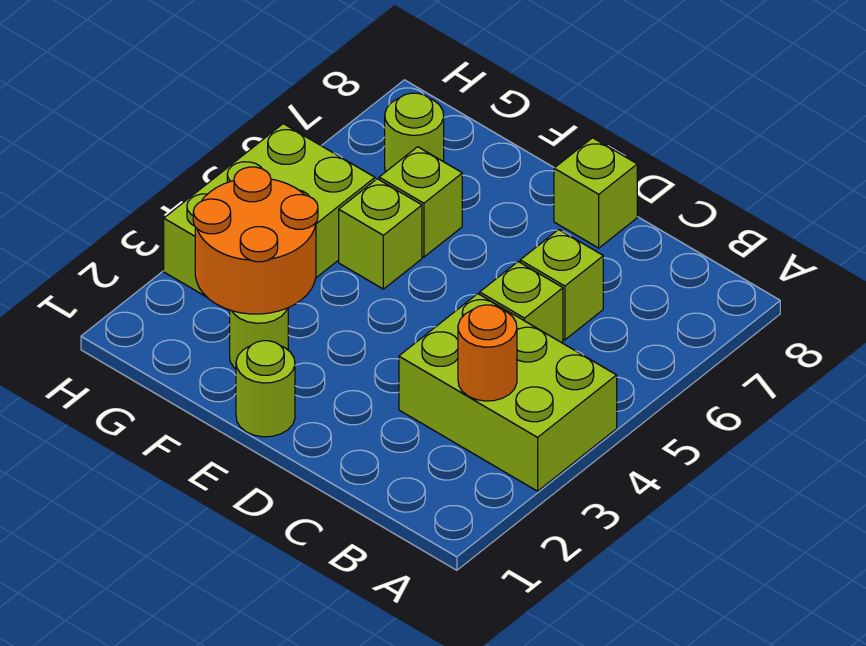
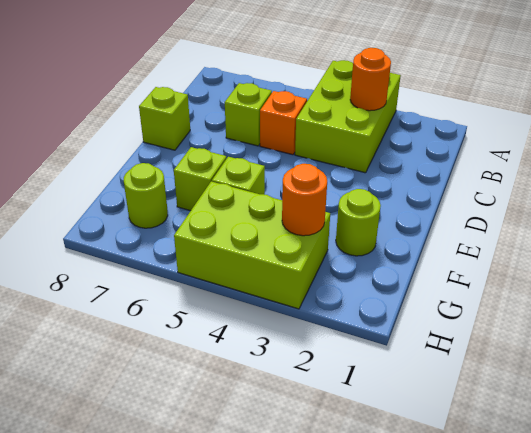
lime 1x1 brick [480,262,563,343] -> orange 1x1 brick [260,91,307,155]
lime 1x1 round brick [236,341,295,437] -> none
orange 2x2 round brick [193,167,318,314] -> orange 1x1 round brick [282,164,327,236]

